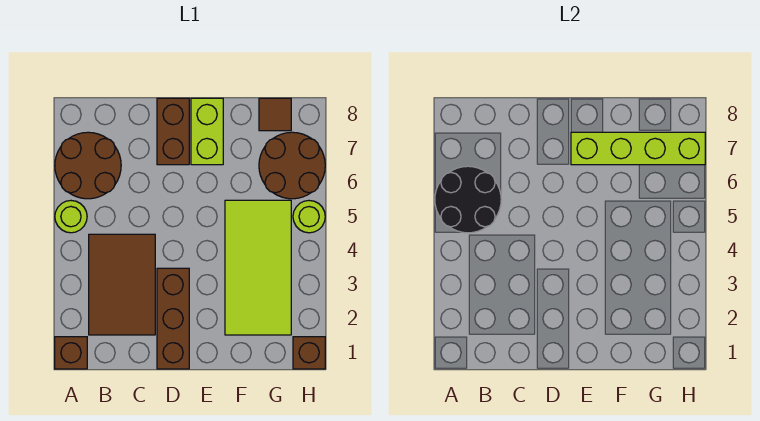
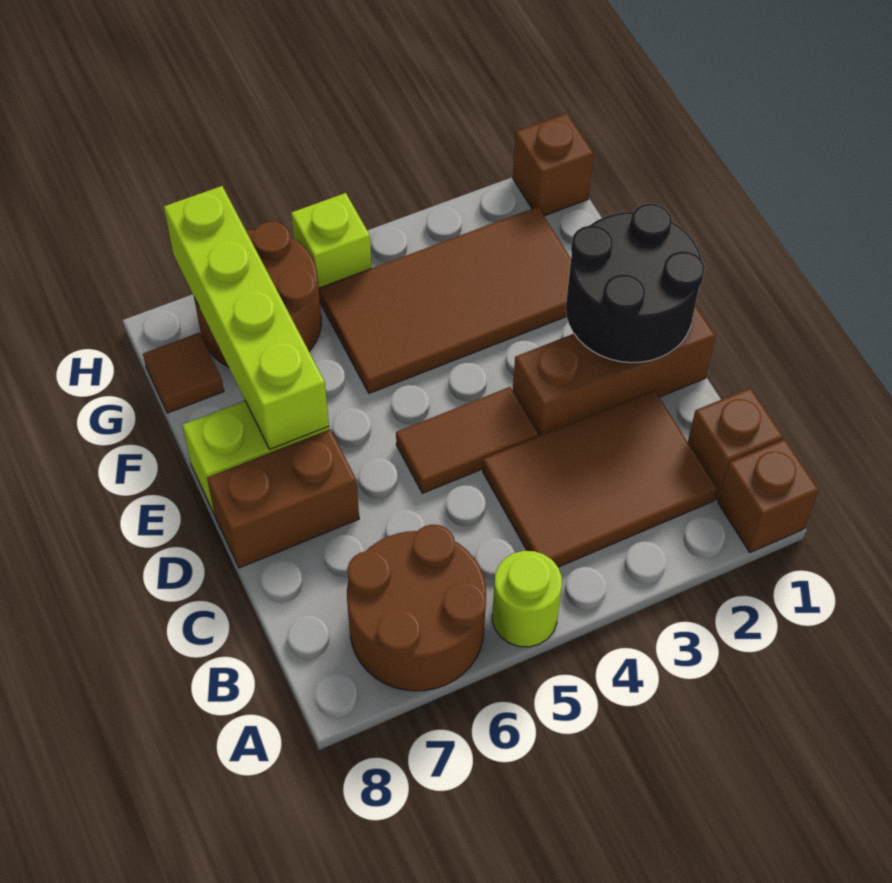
black 2x2 round brick [435,166,501,233] -> black 2x2 round brick moved to [566,203,705,363]
none -> brown 1x1 brick [688,388,783,500]
none -> brown 1x2 tile [396,387,538,493]
lime 2x4 tile [225,200,291,335] -> brown 2x4 tile [319,207,571,393]
lime 1x1 round brick [293,201,325,233] -> lime 1x1 brick [291,193,372,288]

